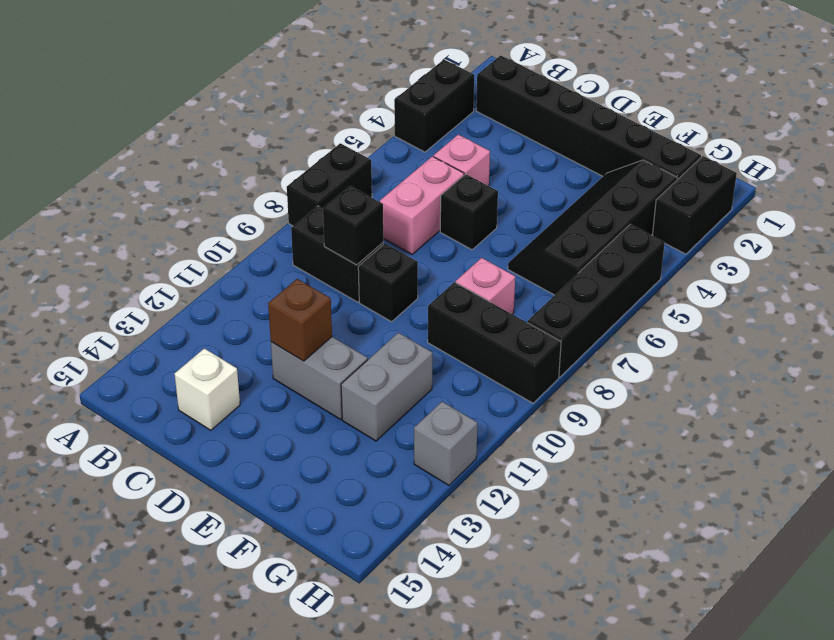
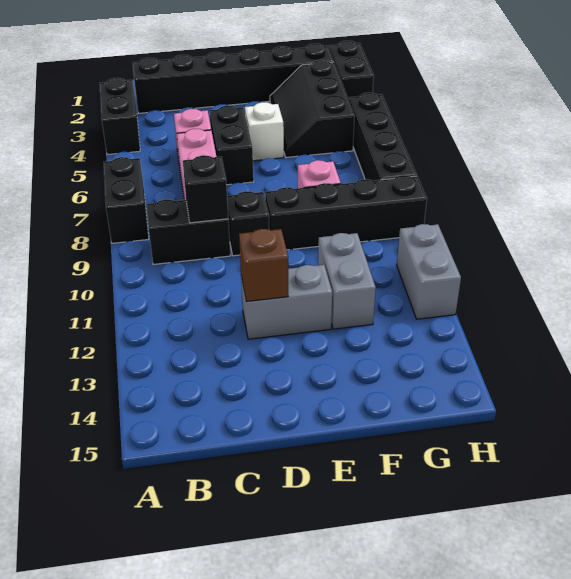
white 1x1 brick [175,348,240,430] -> white 1x1 brick moved to [245,102,284,161]
black 1x1 brick [440,174,498,250] -> black 1x2 brick [209,106,254,185]
black 2x4 slope [508,160,677,295] -> black 2x3 slope [270,60,354,157]
black 1x3 brick [428,282,561,403] -> black 1x4 brick [265,175,427,250]
grey 1x1 brick [414,402,477,485] -> grey 1x2 brick [397,224,461,319]

